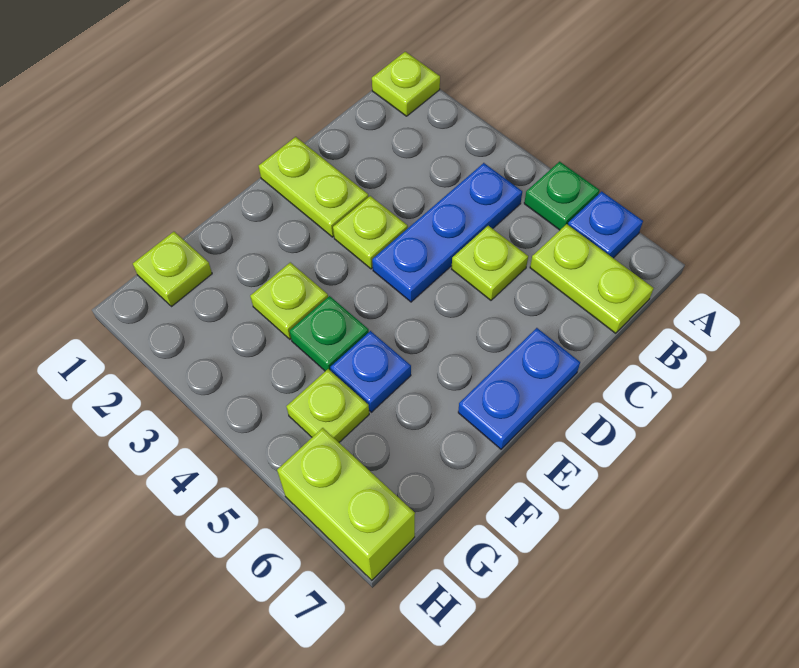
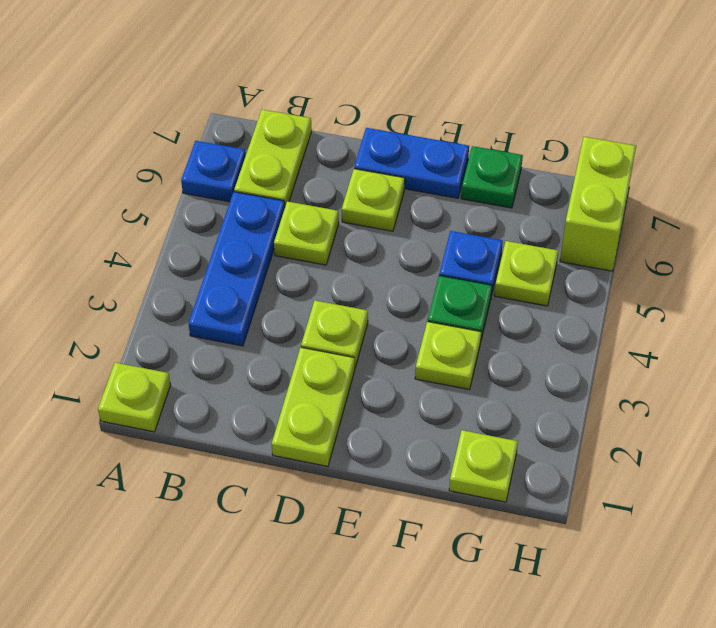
green 1x1 plate [524,162,599,230] -> green 1x1 plate moved to [461,146,523,208]
blue 1x3 plate [372,163,522,302] -> blue 1x3 plate turned to [189,192,285,346]
none -> lime 1x1 plate [342,169,405,231]

